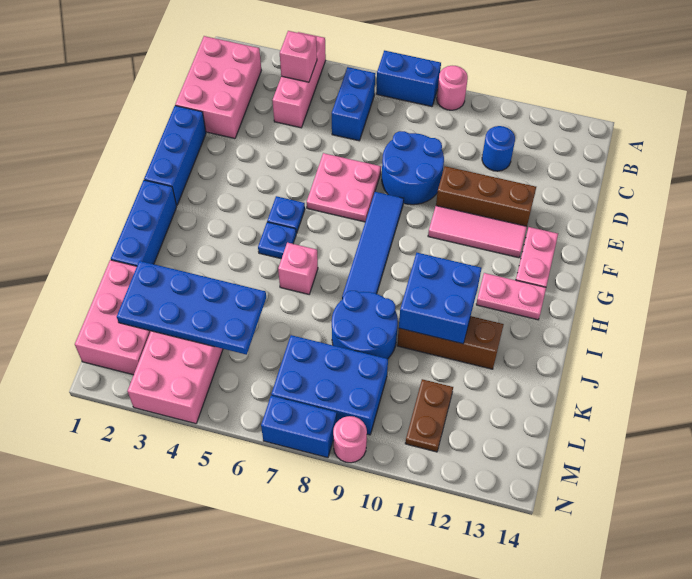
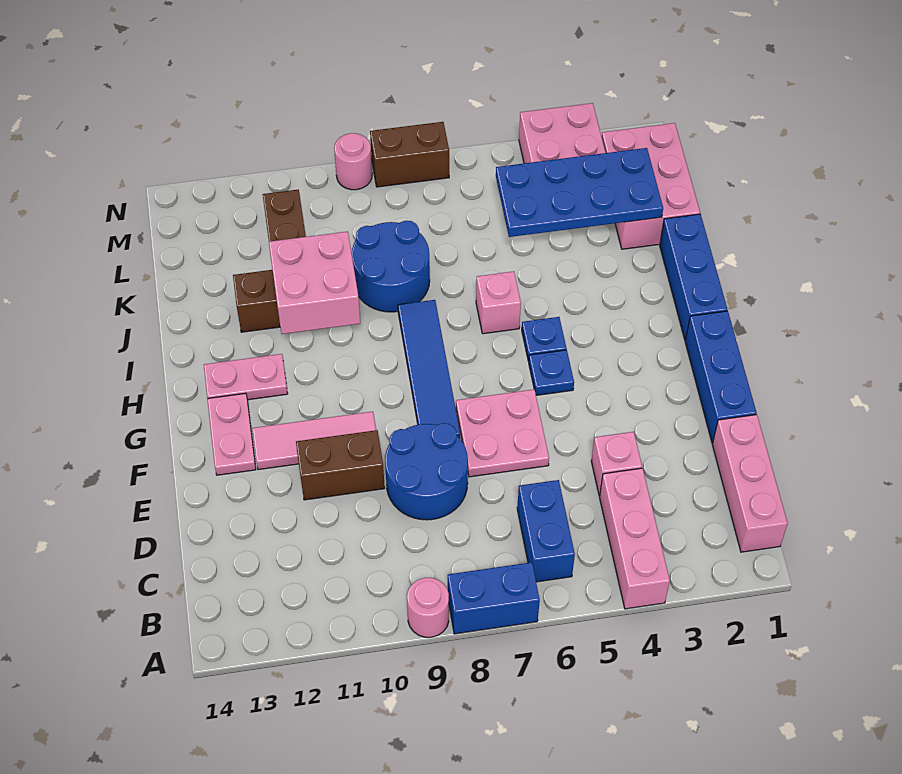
pink 2x3 brick [175,36,261,139] -> pink 1x3 brick [712,415,788,552]
pink 1x1 brick [280,31,317,82] -> pink 1x1 brick moved to [591,432,642,496]
blue 1x1 round brick [482,126,515,171] -> none
brown 1x3 brick [436,166,536,226] -> brown 1x2 brick [296,430,385,500]
blue 2x2 brick [399,253,481,344] -> pink 2x2 brick [269,231,360,334]
blue 2x3 brick [271,335,388,435] -> none
blue 1x2 brick [261,396,337,458] -> brown 1x2 brick [370,122,449,187]

